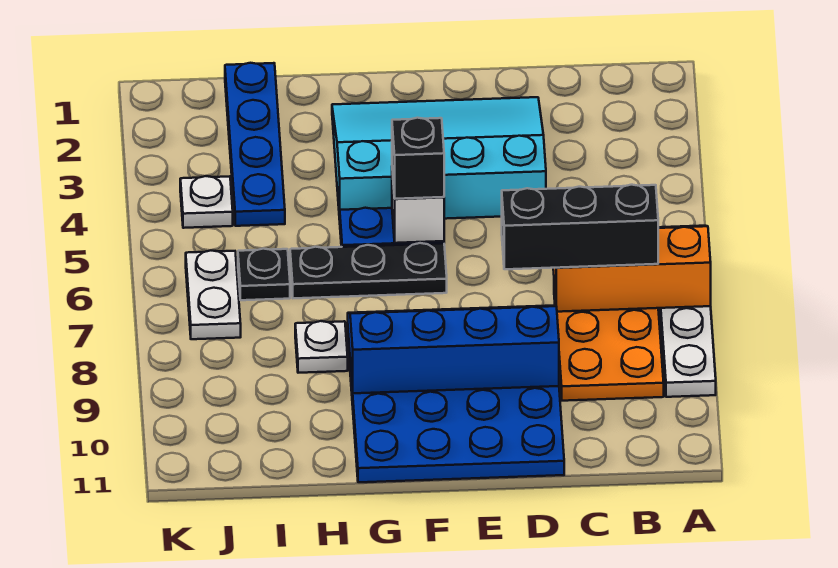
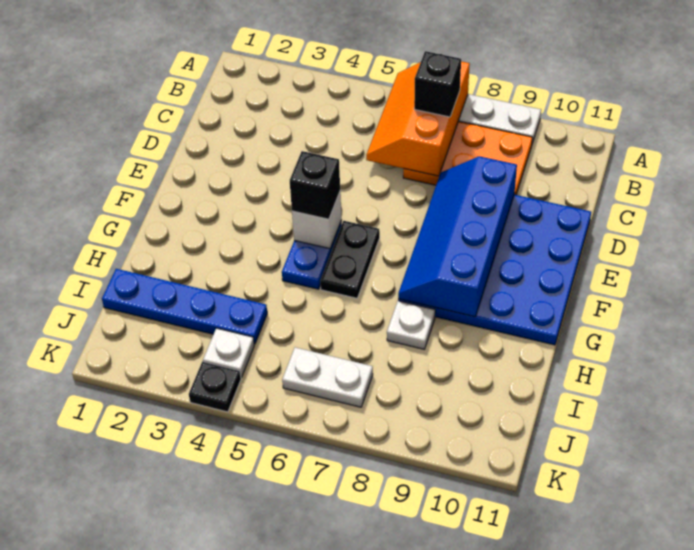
black 1x3 brick [502,185,658,269] -> black 1x1 brick [414,51,461,117]
cyan 3x4 slope [332,97,546,220] -> none
black 1x3 plate [290,243,447,298] -> black 1x2 plate [320,221,380,298]
black 1x1 plate [238,249,290,300] -> black 1x1 plate moved to [189,362,241,412]

